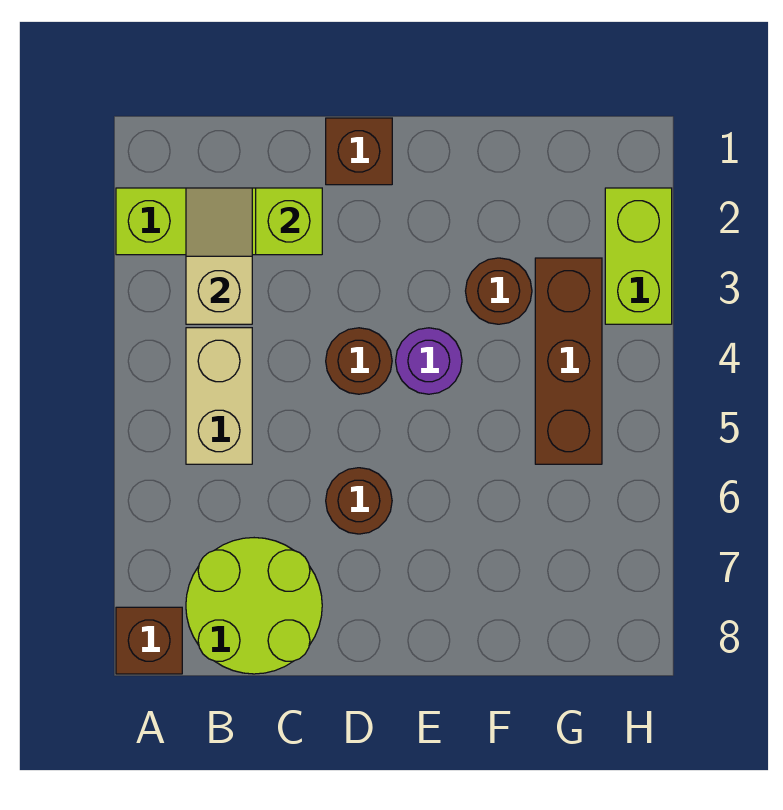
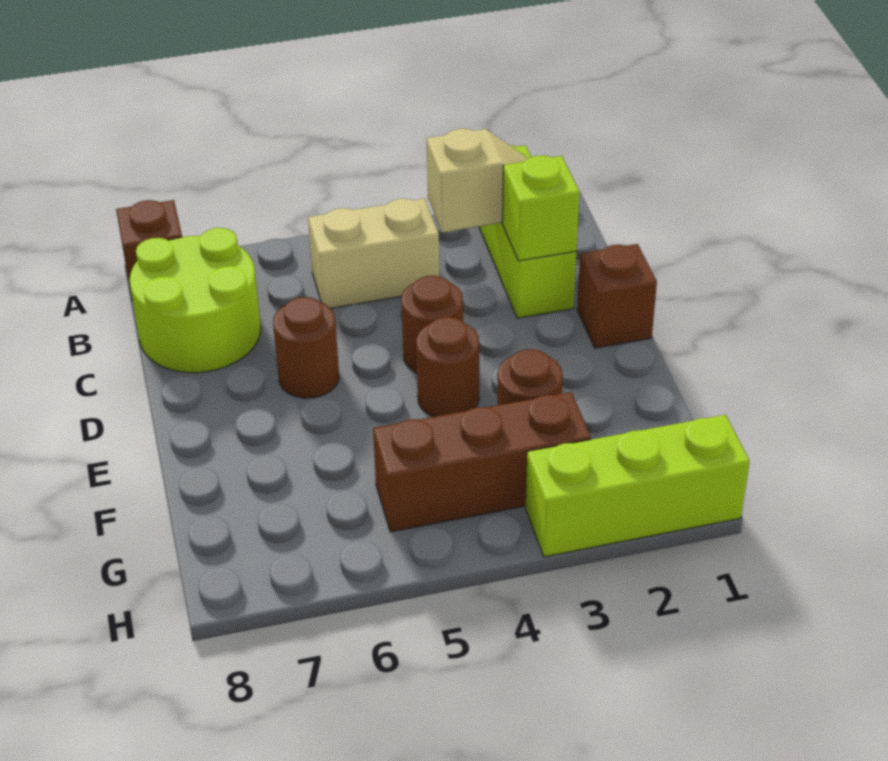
purple 1x1 round brick [396,328,462,394] -> brown 1x1 round brick [416,317,479,417]
lime 1x2 brick [605,188,672,324] -> lime 1x3 brick [525,415,750,557]

